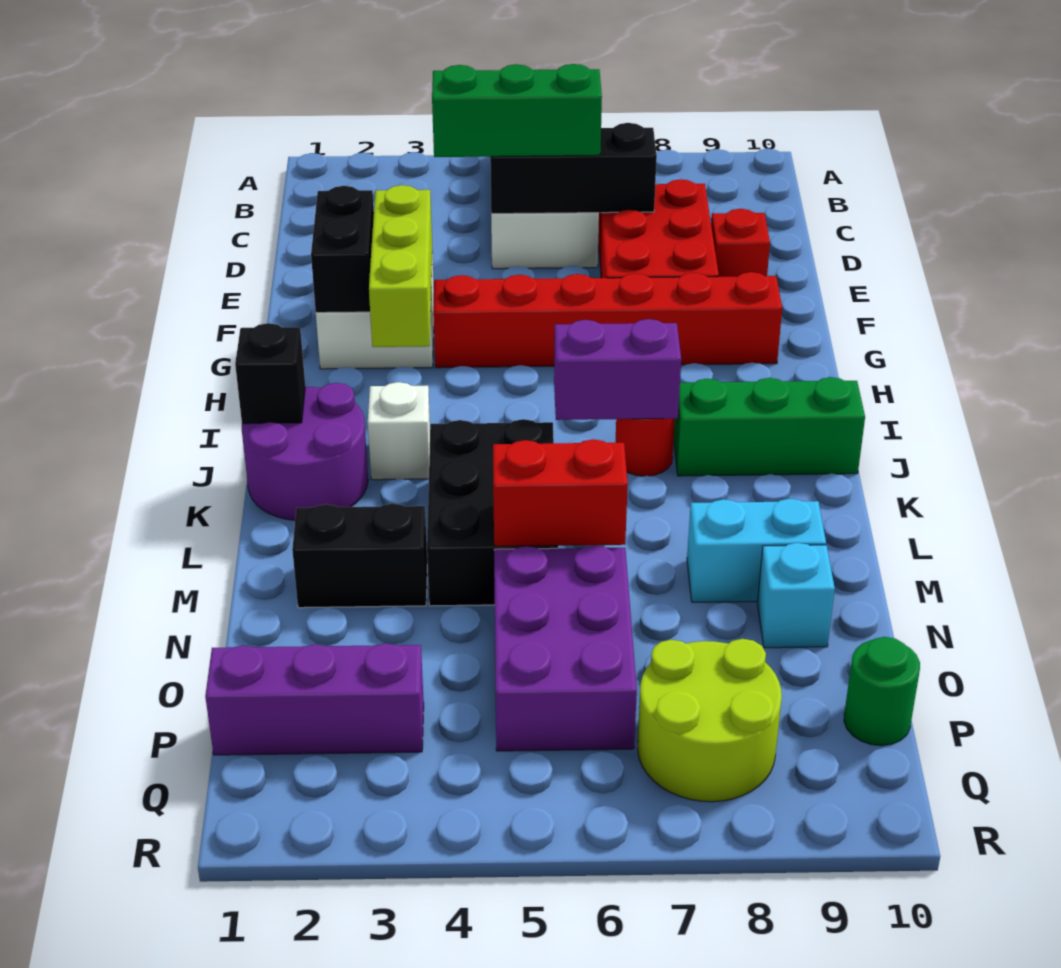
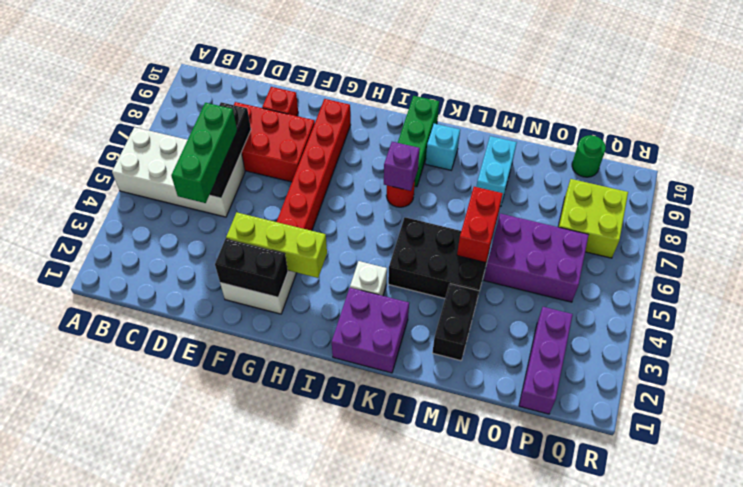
purple 2x2 round brick [242,383,368,520] -> purple 2x2 brick [332,288,409,373]
black 1x1 brick [235,323,305,424] -> none
purple 1x2 brick [554,319,681,420] -> purple 1x1 brick [384,142,420,191]
cyan 1x1 brick [757,543,835,648] -> cyan 1x1 brick moved to [426,124,460,170]
lime 2x2 round brick [638,639,782,802] -> lime 2x2 brick [558,179,628,258]

